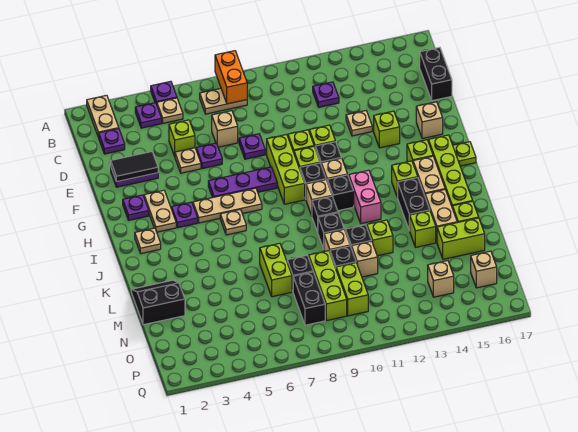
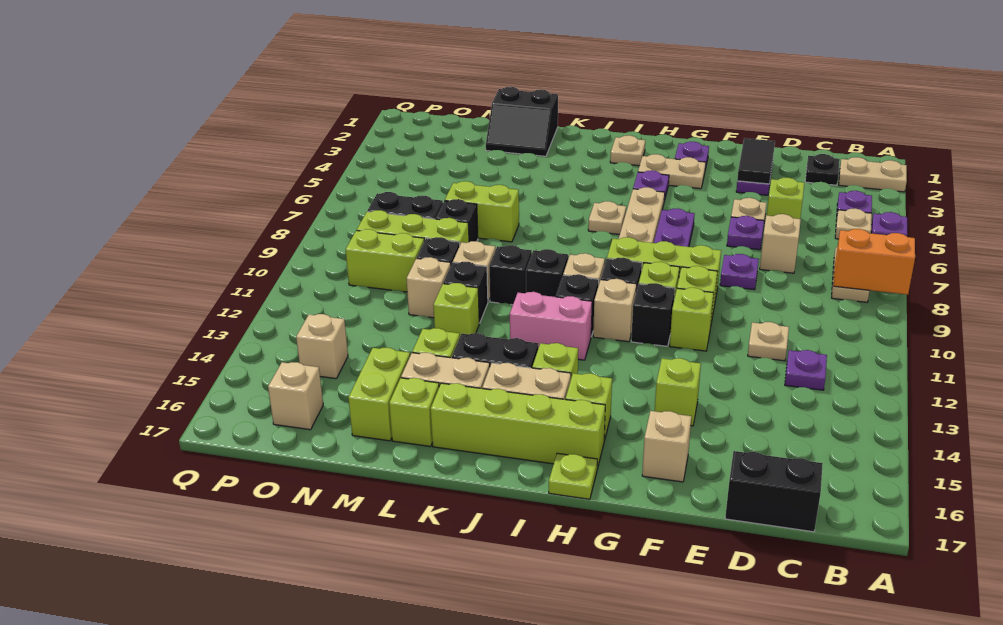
purple 1x1 plate [99,129,125,154] -> black 1x1 plate [805,154,840,185]
tan 1x1 plate [346,111,372,136] -> tan 1x1 plate moved to [748,322,789,361]
black 2x2 slope [131,280,185,325] -> black 2x2 slope turned to [486,87,558,156]

